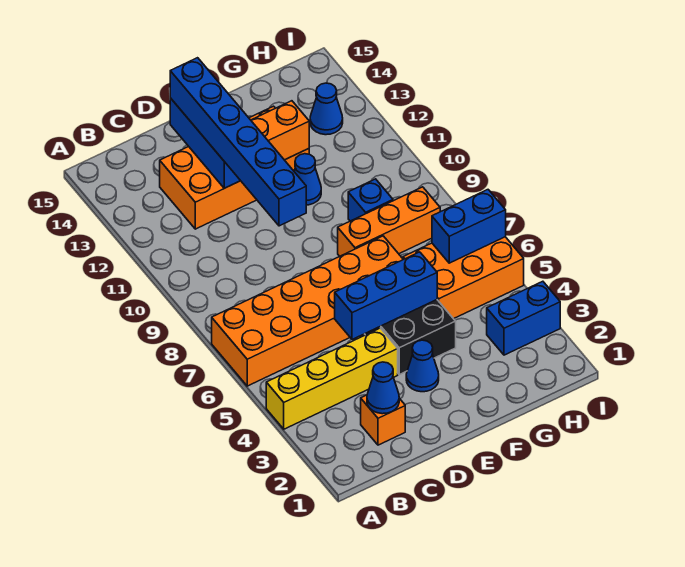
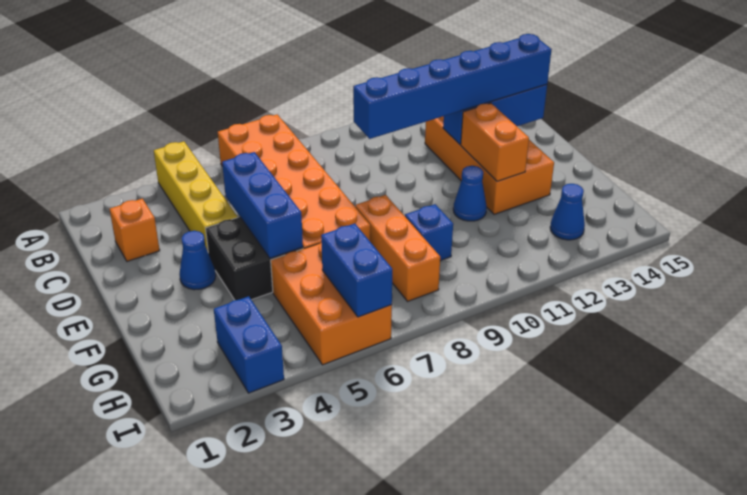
blue 1x1 cone [367,362,399,414] -> none

